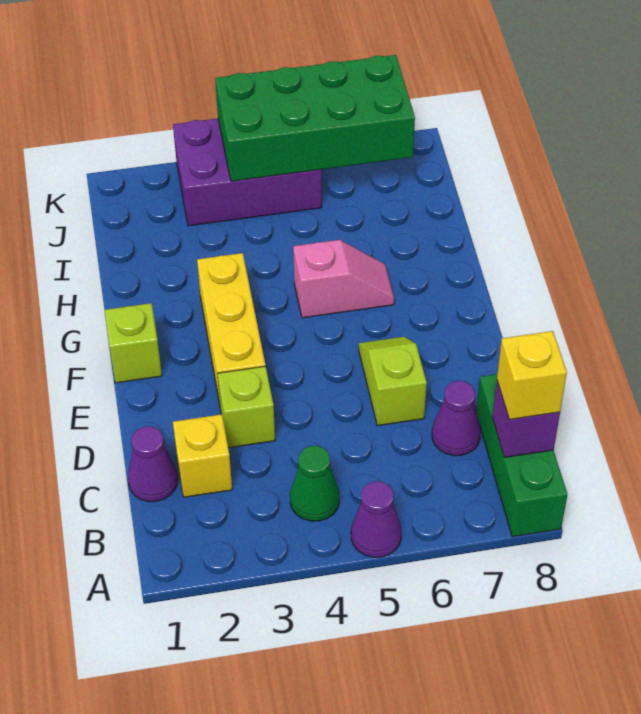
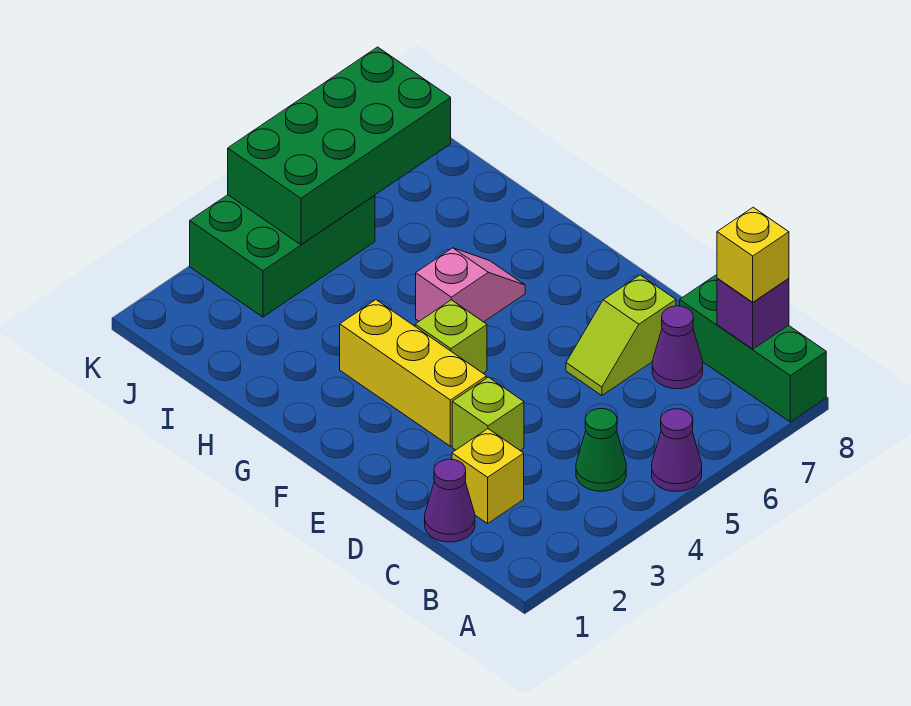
lime 1x2 slope [359,337,427,426] -> lime 1x2 slope turned to [566,275,676,395]
lime 1x1 brick [105,303,162,383] -> lime 1x1 brick moved to [415,300,487,373]
purple 2x3 brick [173,119,322,226] -> green 2x3 brick [190,195,375,317]

